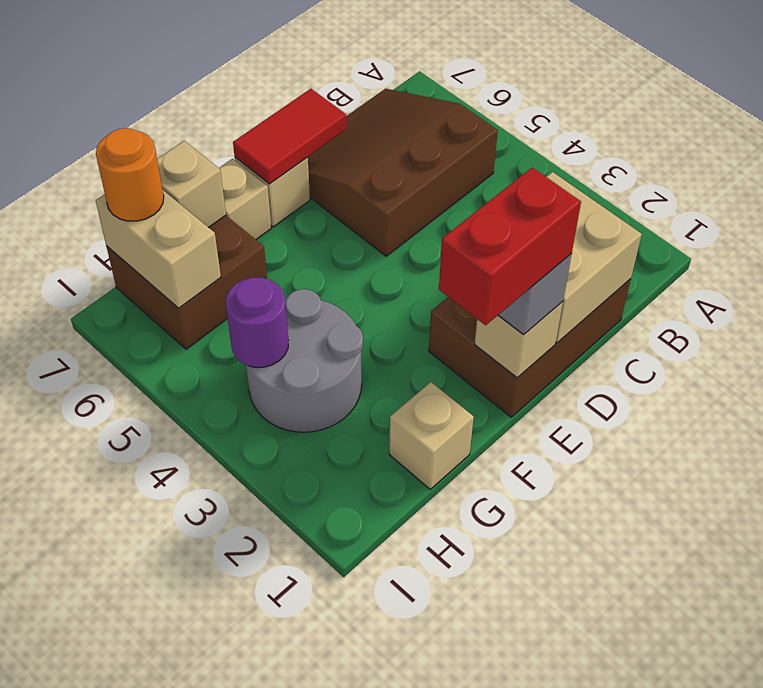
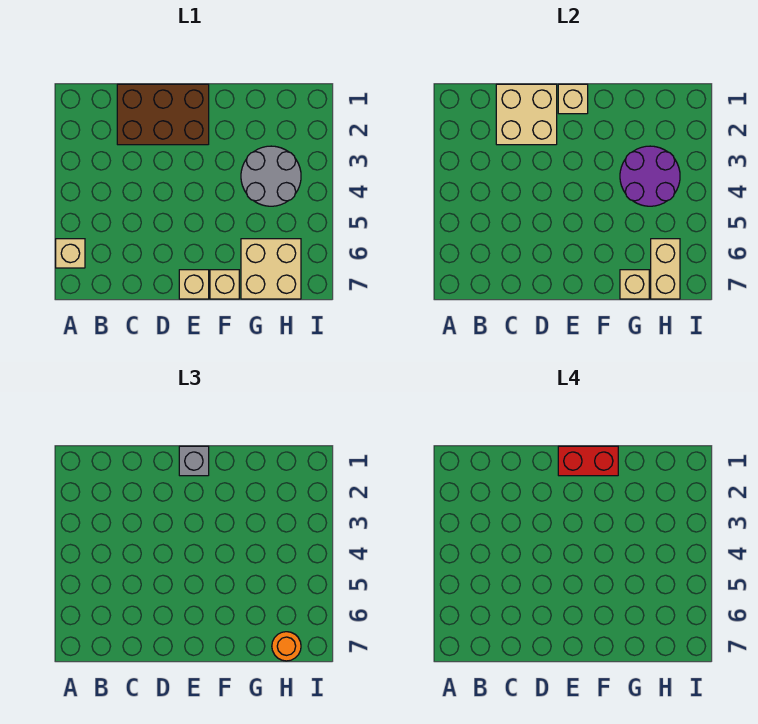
brown 3x3 slope [308,89,498,256] -> none
red 1x2 tile [233,89,347,184] -> none
tan 1x1 brick [389,382,474,489] -> tan 1x1 brick moved to [56,239,85,268]
brown 2x2 brick [106,215,267,349] -> tan 2x2 brick [241,239,301,299]
purple 1x1 round brick [226,278,288,367] -> purple 2x2 round brick [620,146,680,206]

